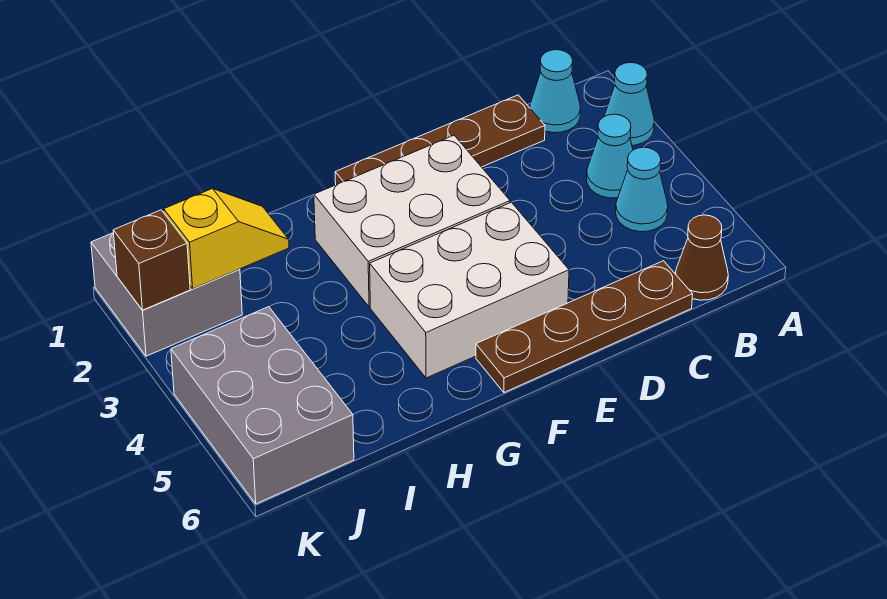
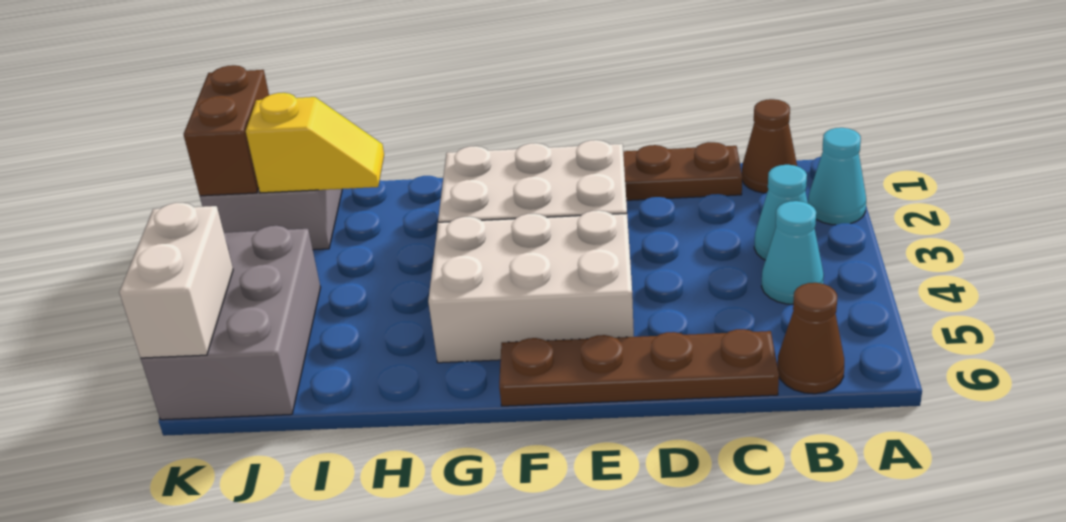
cyan 1x1 cone [530,50,581,133] -> brown 1x1 cone [742,99,797,193]
brown 1x1 brick [113,210,190,310] -> brown 1x2 brick [184,65,269,196]
none -> white 1x2 brick [119,203,233,358]

